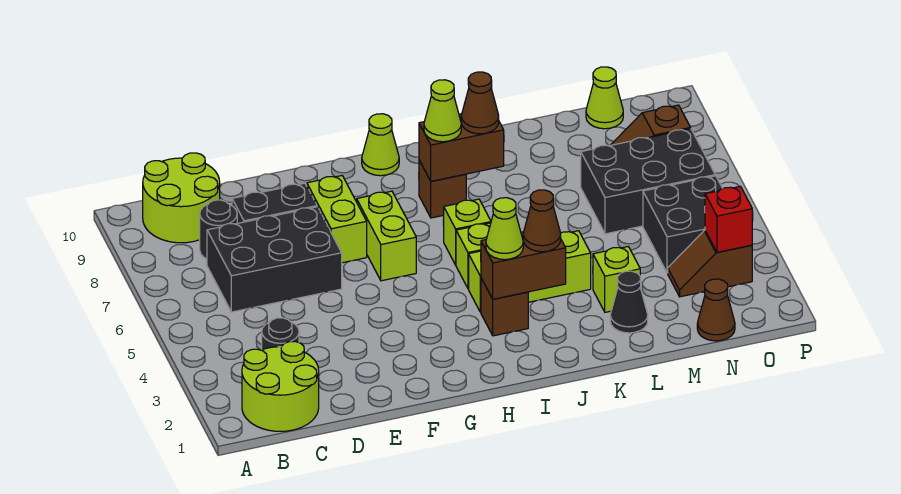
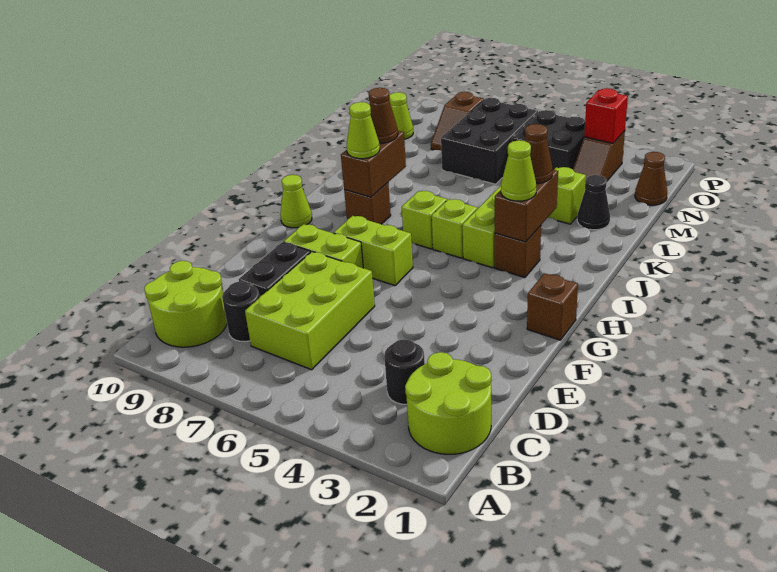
black 2x3 brick [207,207,342,312] -> lime 2x3 brick [245,252,375,370]
none -> brown 1x1 brick [527,273,578,340]

